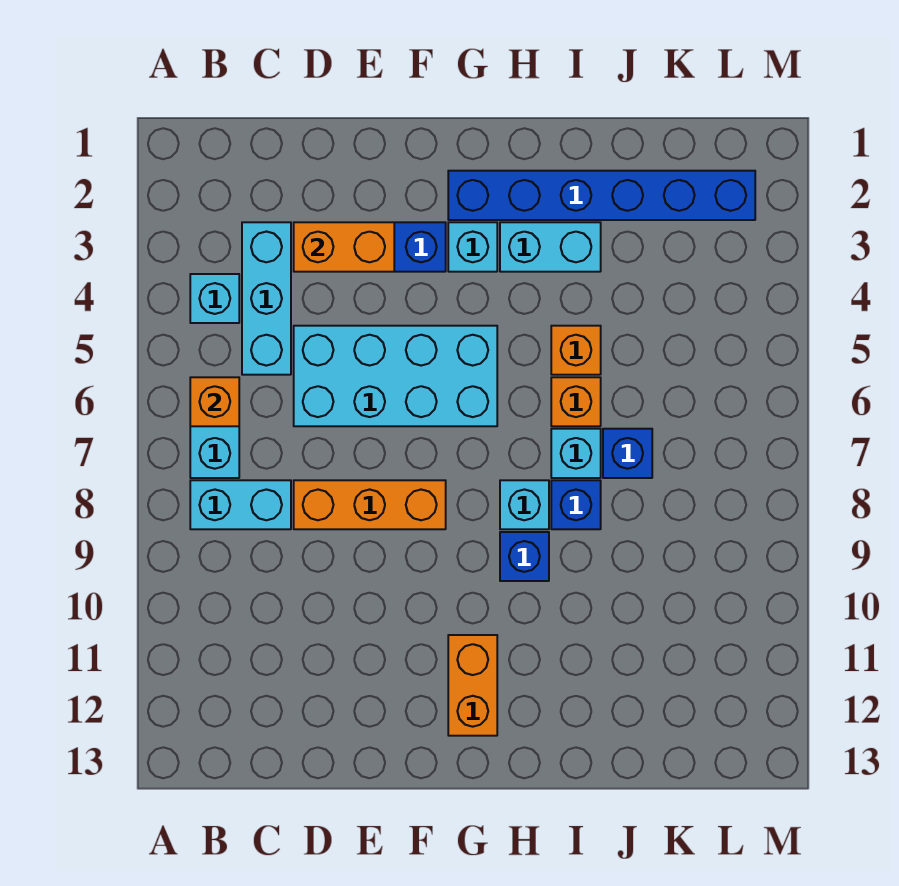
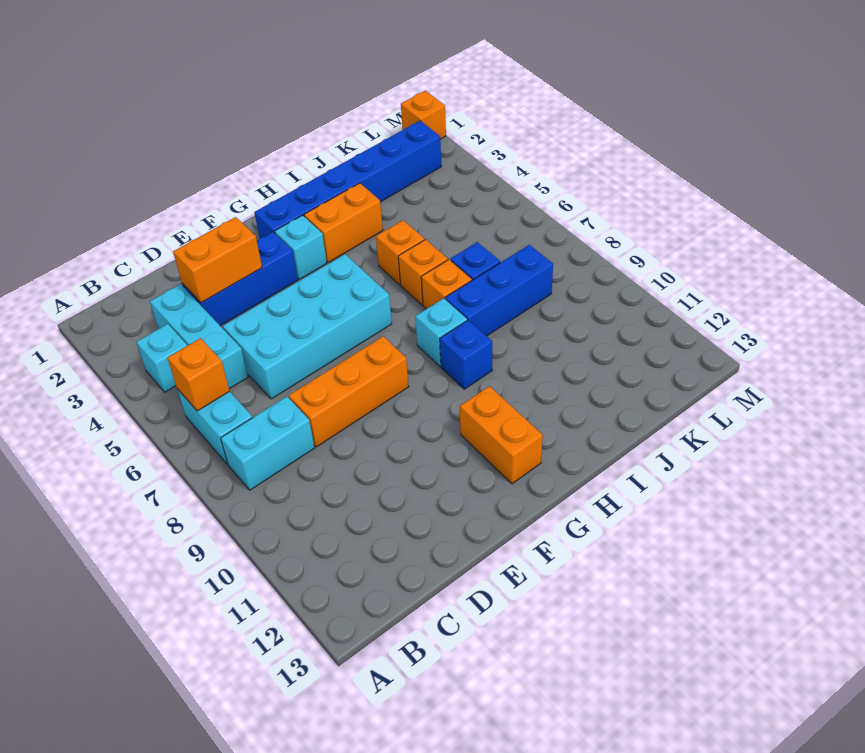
cyan 1x2 brick [500,222,601,272] -> orange 1x2 brick [304,183,383,262]
cyan 1x1 brick [551,429,601,478] -> orange 1x1 brick [421,260,472,309]
blue 1x1 brick [551,480,601,529] -> blue 1x3 brick [445,245,553,336]
none -> orange 1x1 brick [401,91,446,139]

